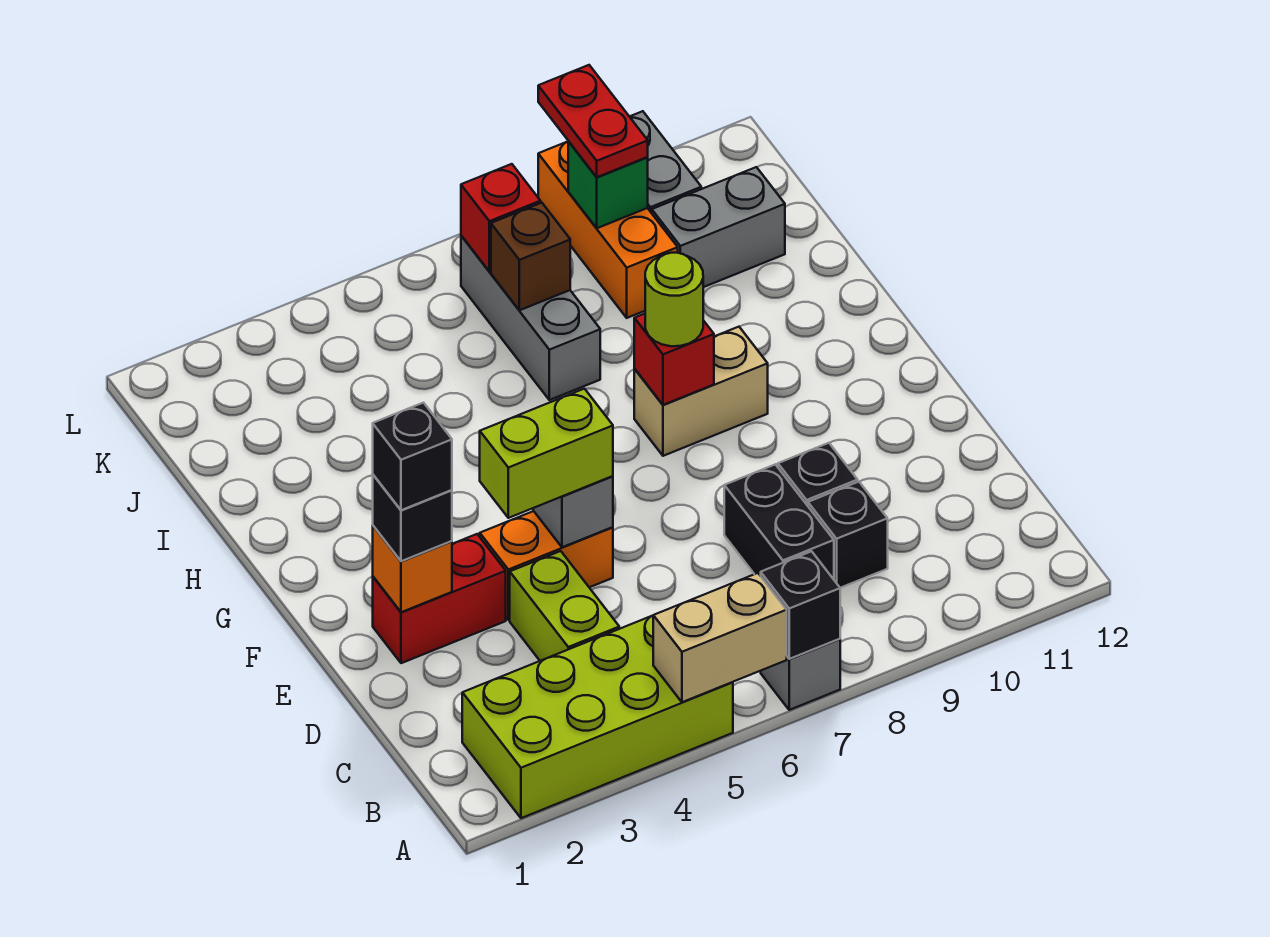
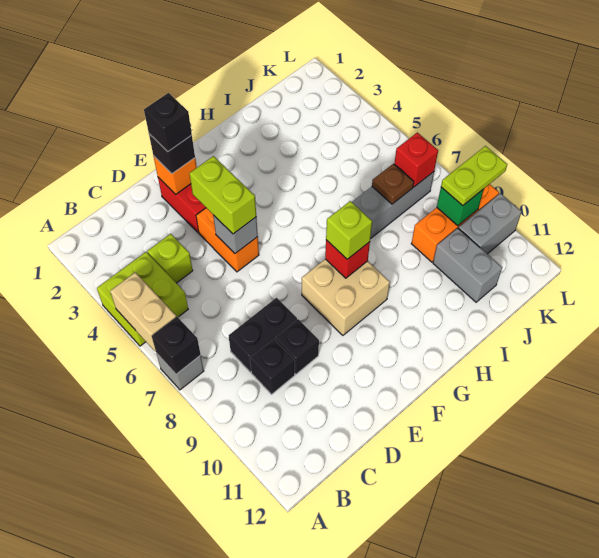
lime 2x4 brick [462,616,733,818] -> lime 2x2 brick [97,252,188,346]
lime 1x2 brick [510,551,619,661] -> lime 1x1 brick [147,234,193,283]
tan 1x2 brick [634,327,768,456] -> tan 2x2 brick [302,259,390,335]
lime 1x1 round brick [645,253,703,346] -> lime 1x1 brick [326,201,372,259]
brown 1x1 brick [491,203,570,310] -> brown 1x1 plate [372,164,414,204]
red 1x2 plate [538,65,648,177] -> lime 1x2 plate [441,146,507,206]

